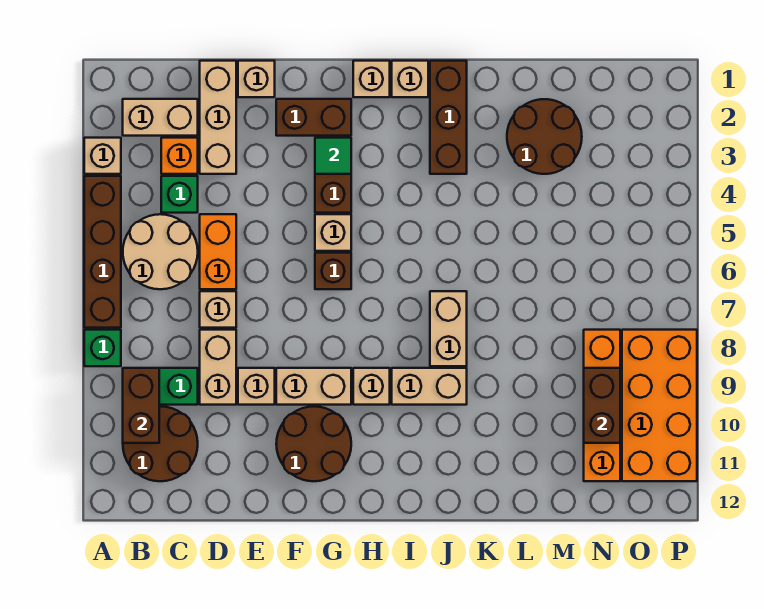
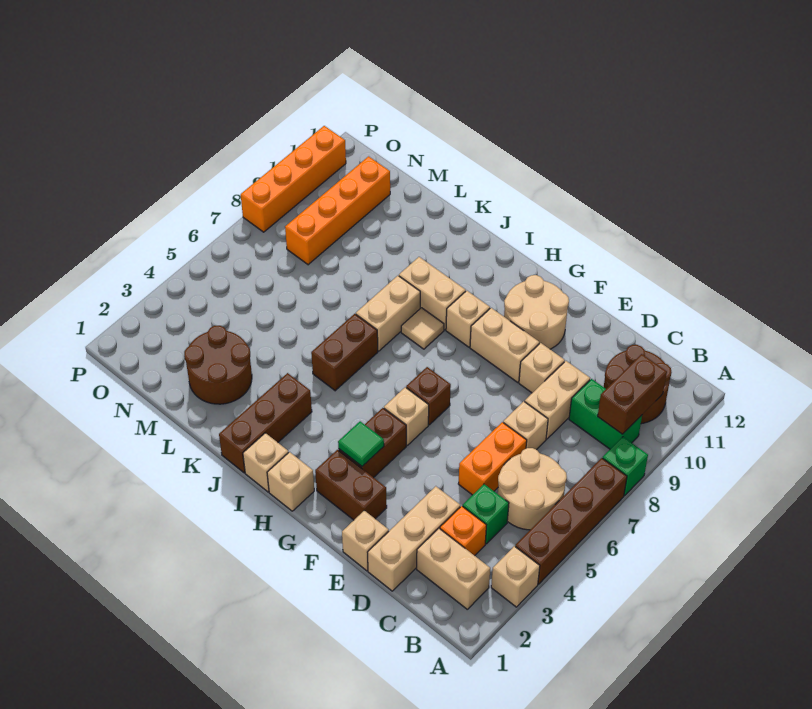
brown 2x2 round brick [276,406,351,481] -> tan 2x2 round brick [504,275,569,349]
none -> tan 1x1 tile [401,308,444,349]
brown 1x2 brick [584,368,620,443] -> brown 1x2 brick moved to [311,314,378,391]
orange 2x4 brick [622,330,697,481] -> orange 1x4 brick [241,126,346,232]

